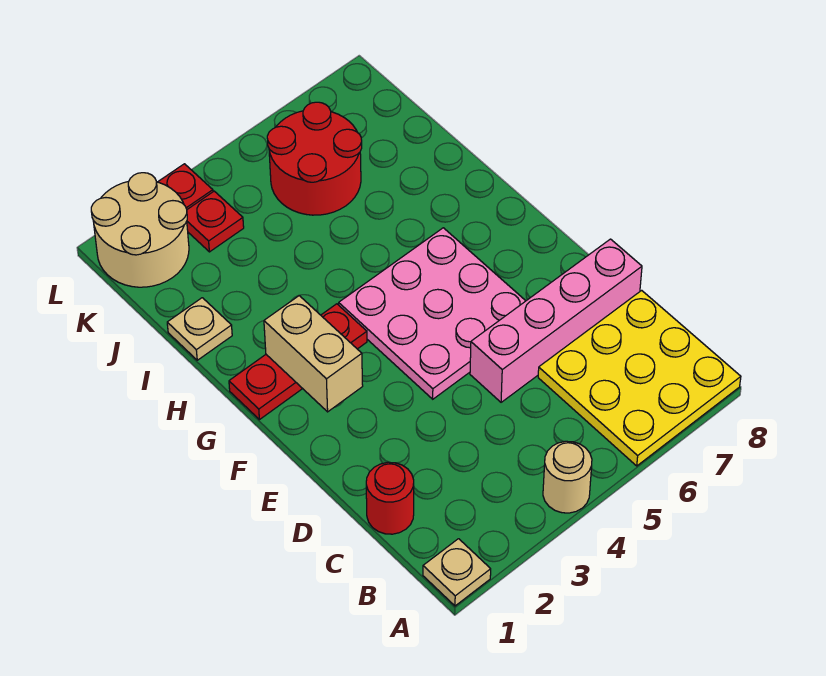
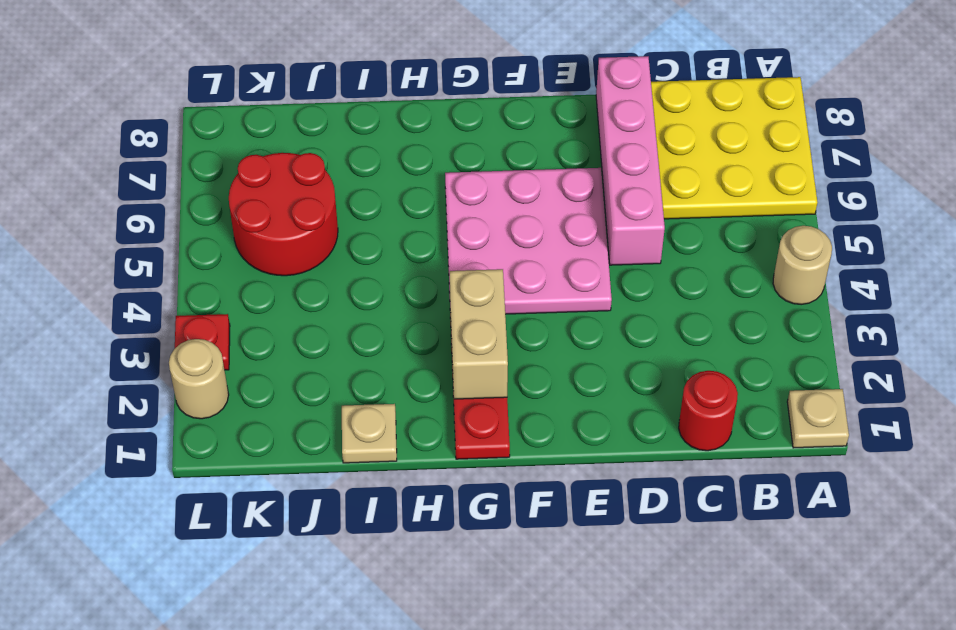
tan 1x2 brick [264,296,363,412] -> tan 1x2 brick turned to [450,269,508,399]
tan 2x2 round brick [91,173,189,287] -> tan 1x1 round brick [169,339,229,419]
red 1x1 plate [187,191,244,252] -> none

